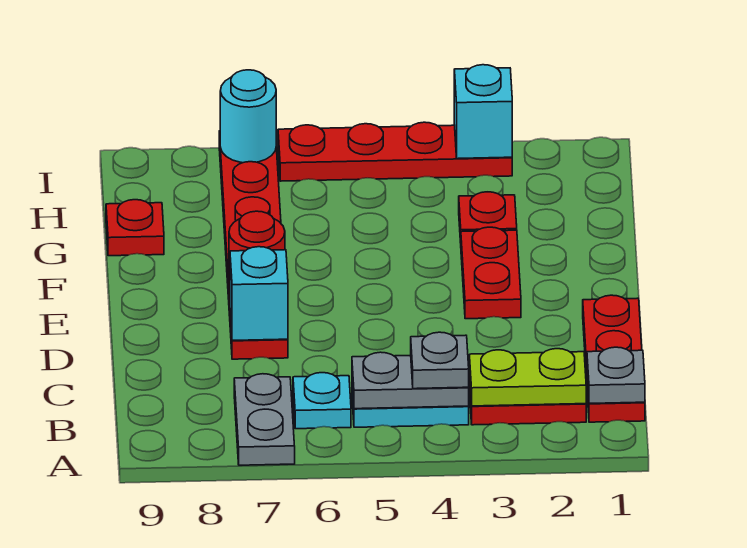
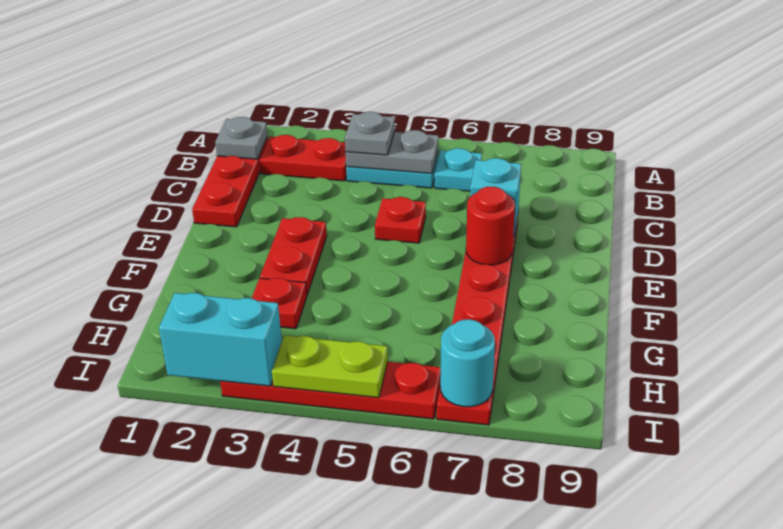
grey 1x2 plate [234,374,295,465] -> none
lime 1x2 plate [469,349,586,406] -> lime 1x2 plate moved to [272,336,388,398]
red 1x1 plate [106,200,164,256] -> red 1x1 plate moved to [375,197,426,243]
cyan 1x1 brick [454,65,512,159] -> cyan 1x2 brick [159,293,282,386]

